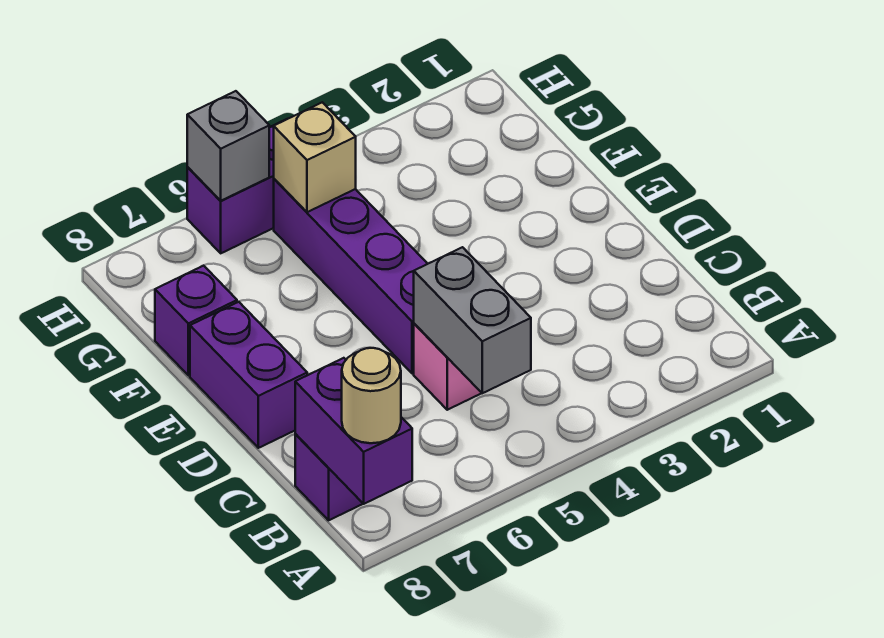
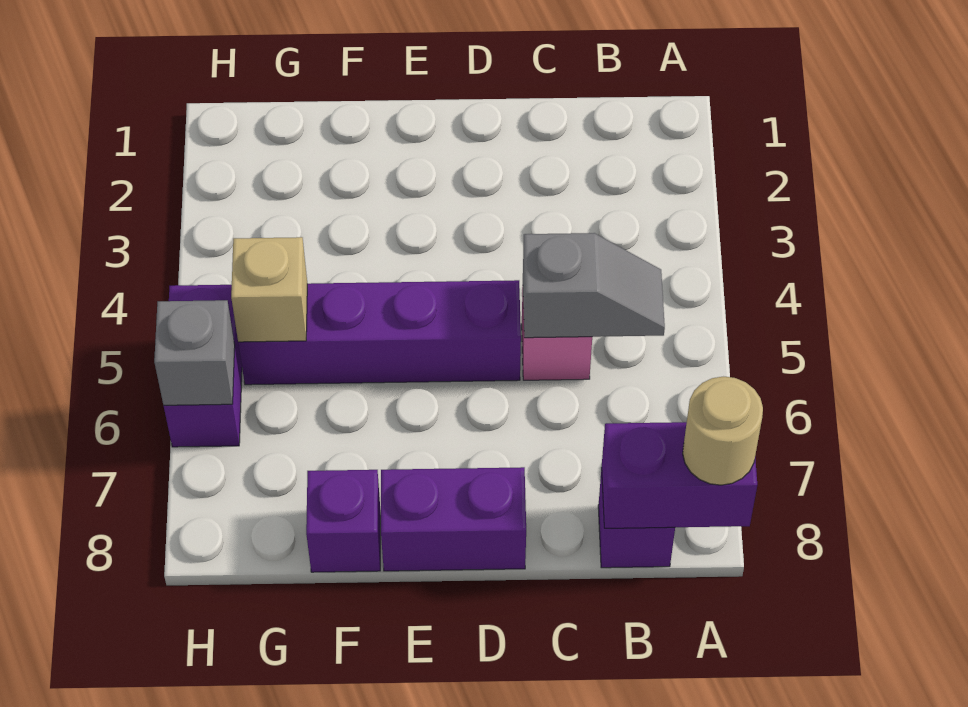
grey 1x2 brick [414,247,531,393] -> grey 1x2 slope [523,233,665,338]

